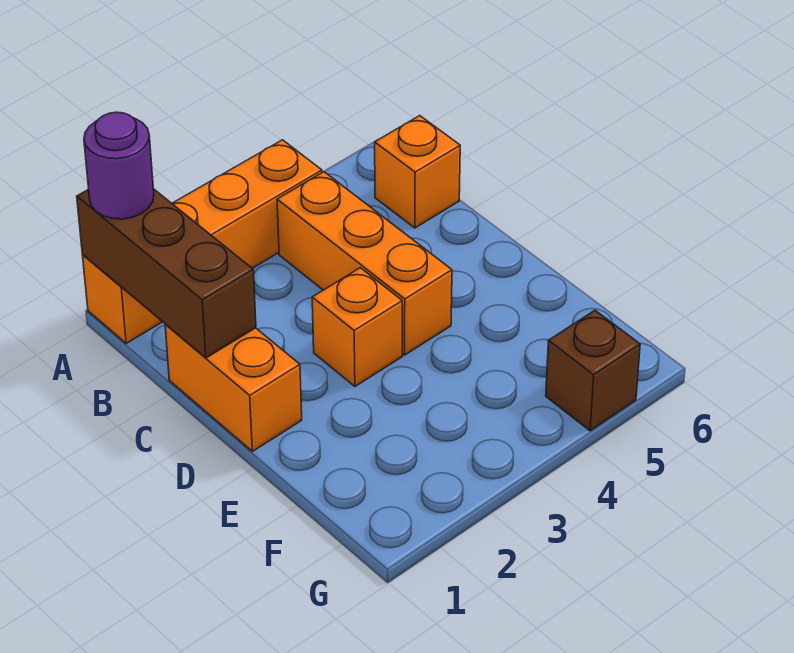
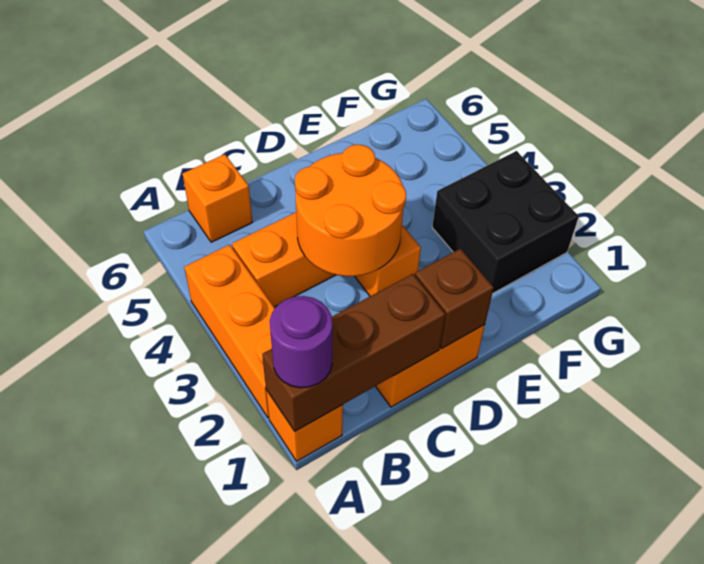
none -> orange 2x2 round brick [295,145,406,276]
none -> black 2x2 brick [432,151,579,294]
brown 1x1 brick [546,310,640,431] -> brown 1x1 brick moved to [415,249,494,348]

